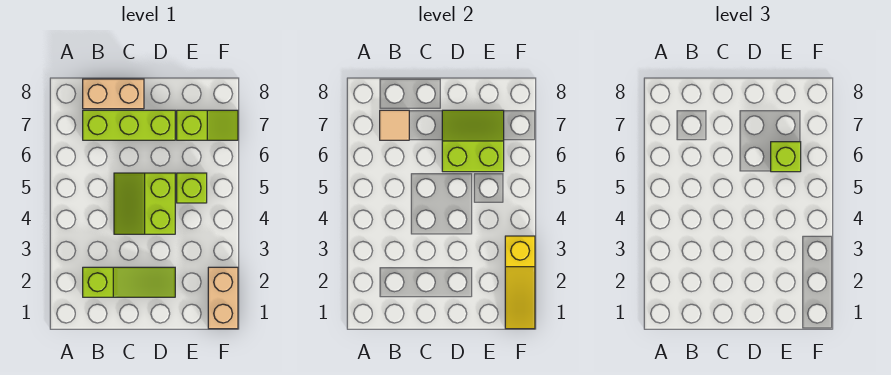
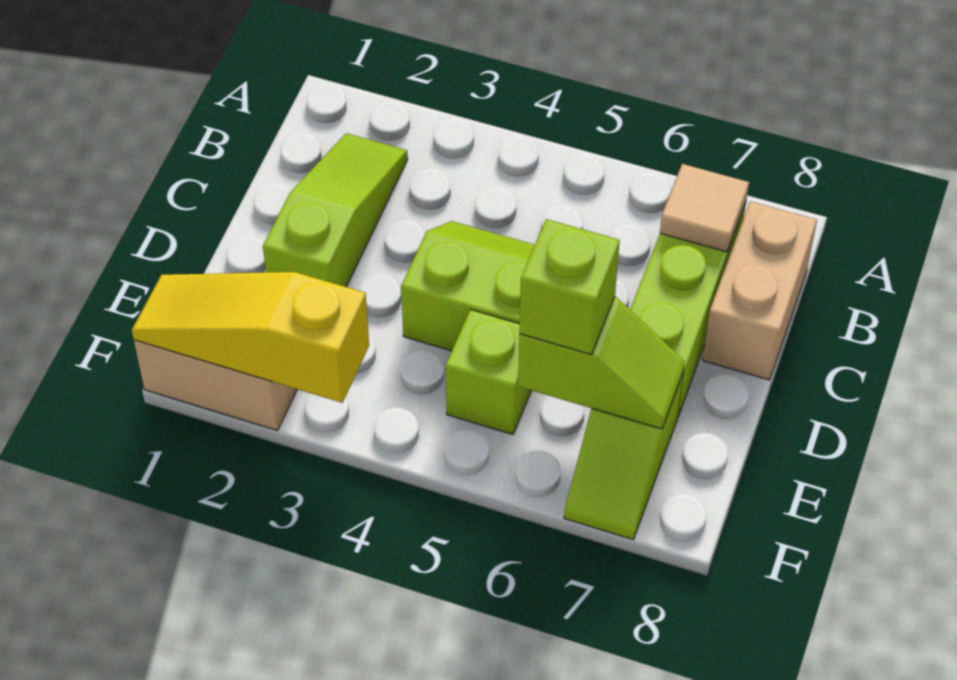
lime 1x3 slope [83,267,175,297] -> lime 1x3 slope turned to [263,133,408,287]
lime 2x2 slope [442,110,504,172] -> lime 1x2 slope [518,297,685,429]

